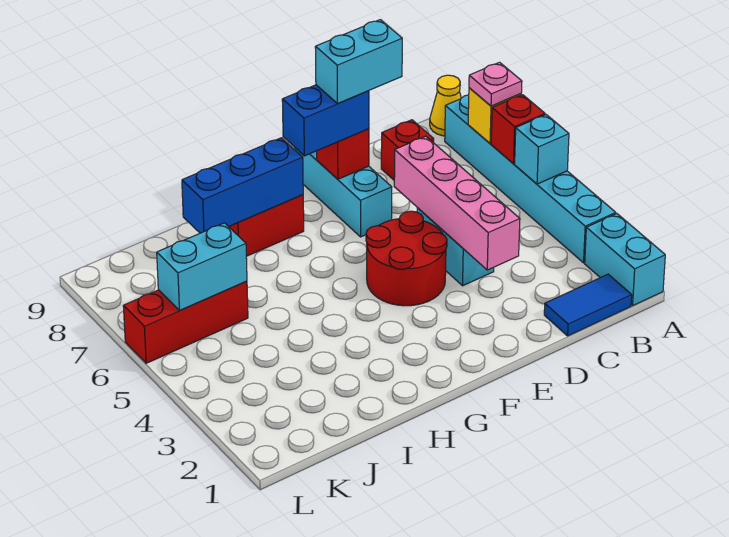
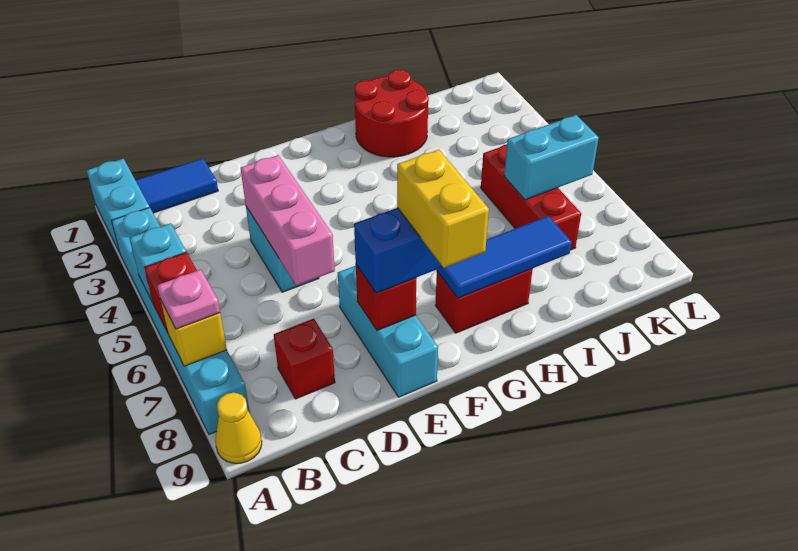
pink 1x4 brick [394,136,520,270] -> pink 1x3 brick [241,155,335,286]
cyan 1x2 brick [315,20,402,104] -> none
red 2x2 round brick [366,211,447,306] -> red 2x2 round brick moved to [355,70,429,157]
none -> yellow 1x2 brick [397,150,489,268]
blue 1x3 brick [182,138,303,233] -> blue 1x3 tile [437,216,572,298]
red 1x3 brick [123,281,248,363] -> red 1x3 brick turned to [481,145,581,250]

